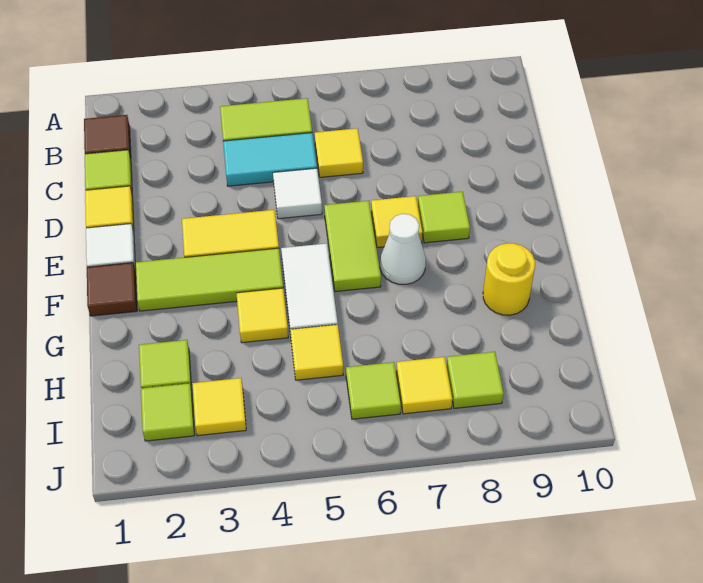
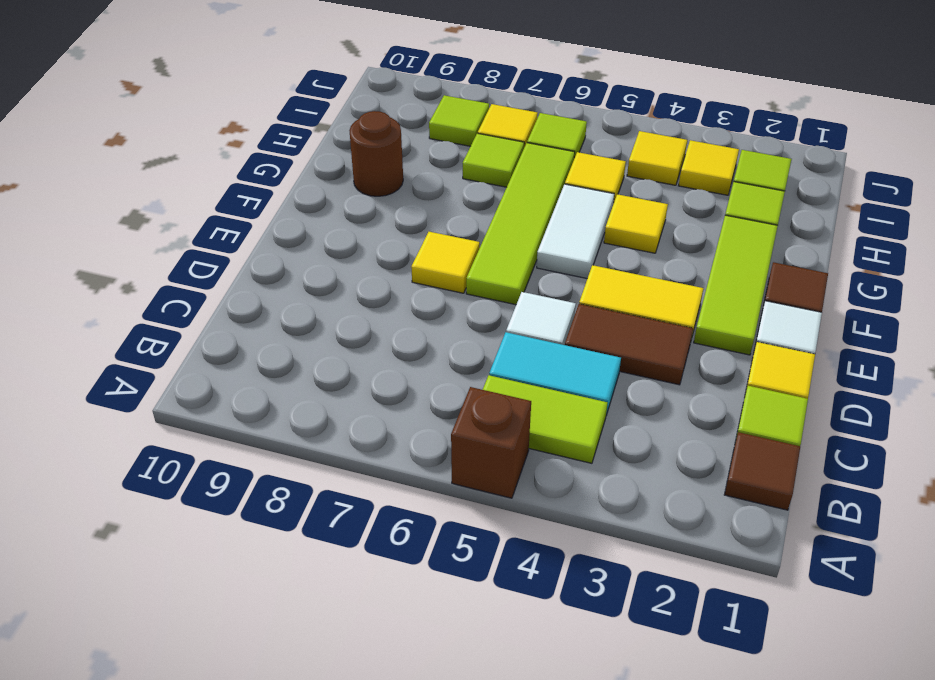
none -> brown 1x1 brick [451,387,531,498]
yellow 1x1 tile [315,128,363,177] -> yellow 1x1 tile moved to [627,131,687,185]
none -> brown 1x2 tile [565,304,693,385]
lime 1x2 tile [324,201,381,292] -> lime 1x4 tile [466,143,575,305]
lime 1x1 tile [418,192,470,243] -> lime 1x1 tile moved to [463,133,524,187]
lime 1x3 tile [136,248,283,311] -> lime 1x3 tile turned to [694,215,778,355]
white 1x1 cone [380,214,426,284] -> none
yellow 1x1 round brick [483,243,535,315] -> brown 1x1 round brick [349,111,403,196]

